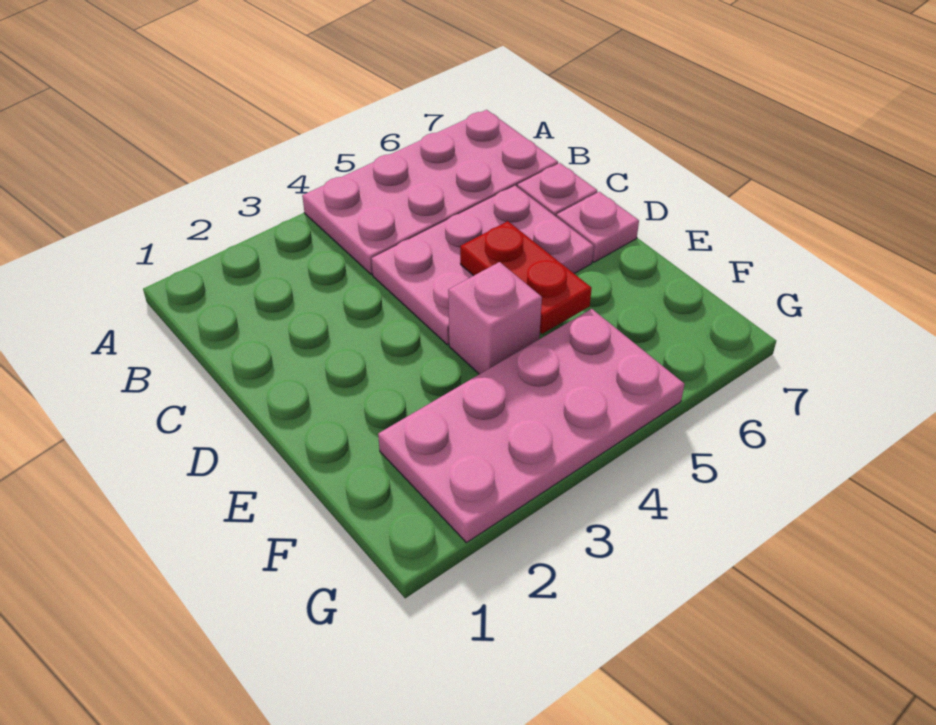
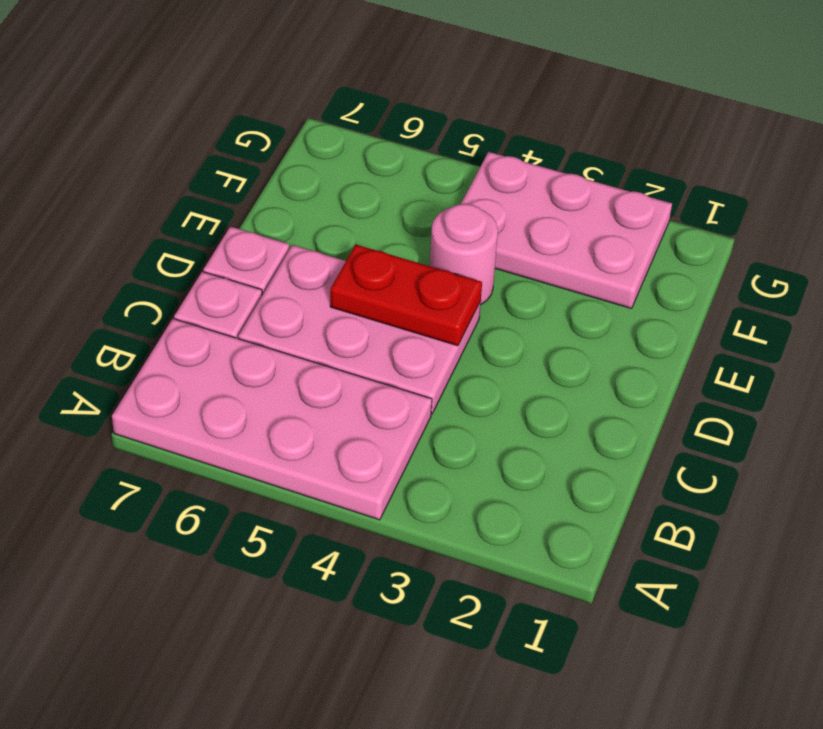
red 1x2 plate [460,221,592,334] -> red 1x2 plate turned to [330,245,482,346]
pink 1x1 brick [448,262,542,374] -> pink 1x1 round brick [430,204,498,305]
pink 2x4 plate [378,309,684,543] -> pink 2x3 plate [461,152,672,309]

